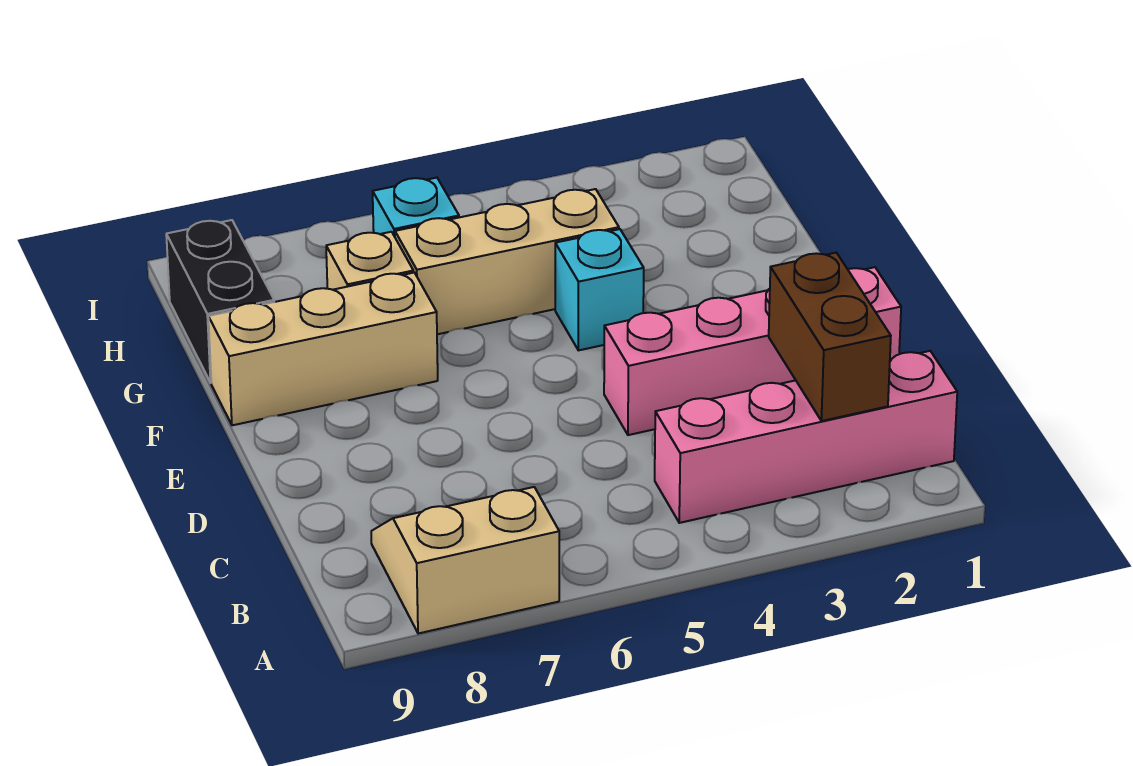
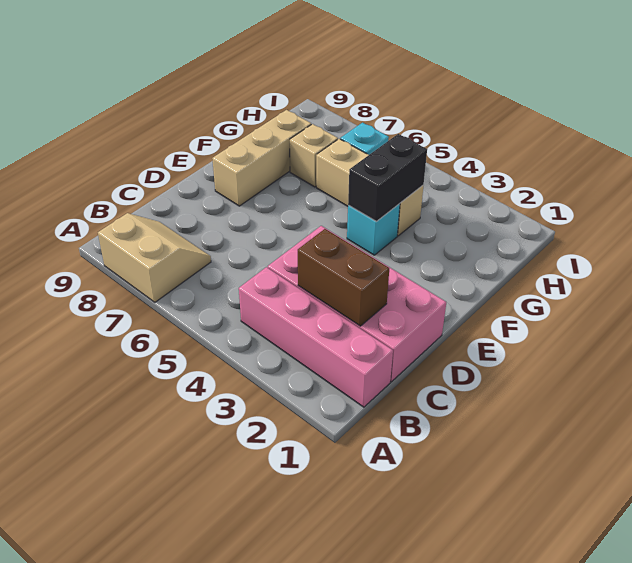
brown 1x2 brick [769,253,891,421] -> brown 1x2 brick turned to [298,229,389,326]
pink 1x4 brick [604,267,901,435] -> pink 2x4 brick [268,226,446,382]
tan 1x3 brick [208,273,438,425] -> tan 1x3 brick turned to [212,110,311,206]
black 1x2 brick [166,220,274,383] -> black 1x2 brick moved to [348,134,427,222]

